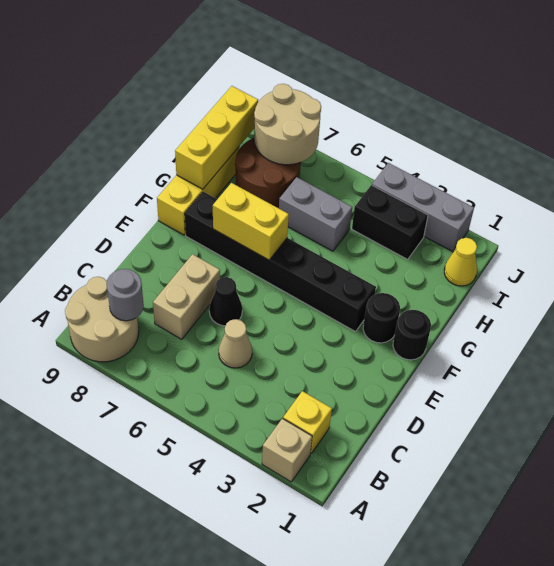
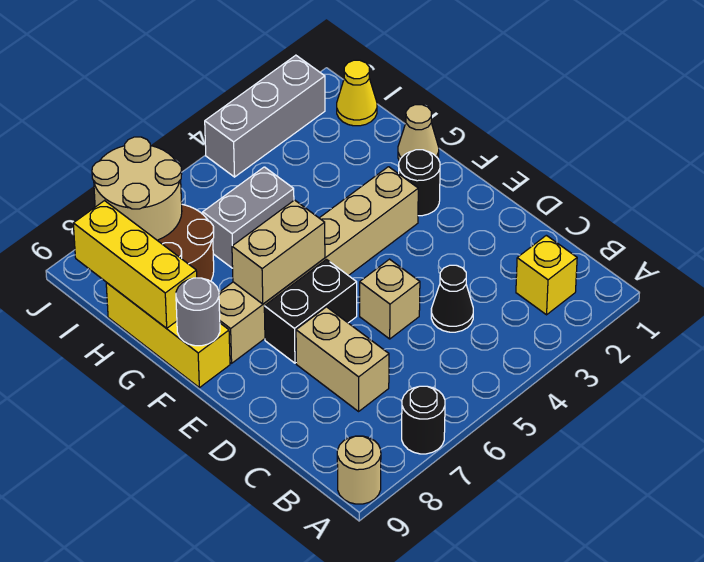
tan 1x1 brick [262,418,312,482] -> tan 1x1 brick moved to [360,259,420,339]
tan 2x2 round brick [65,277,139,362] -> tan 1x1 round brick [337,436,381,504]
grey 1x1 round brick [107,269,144,321] -> grey 1x1 round brick moved to [176,278,220,346]
tan 1x1 cone [219,319,252,368] -> tan 1x1 cone moved to [398,105,439,161]
black 1x1 cone [209,277,242,326] -> black 1x1 cone moved to [431,265,473,332]
black 1x1 round brick [393,310,431,360] -> black 1x1 round brick moved to [402,386,445,454]
black 1x6 brick [185,192,376,332] -> tan 1x6 brick [219,167,418,363]
yellow 1x2 brick [213,183,289,260] -> tan 1x2 brick [232,200,325,304]
black 1x2 brick [352,185,428,259] -> black 1x2 brick moved to [264,259,357,363]

